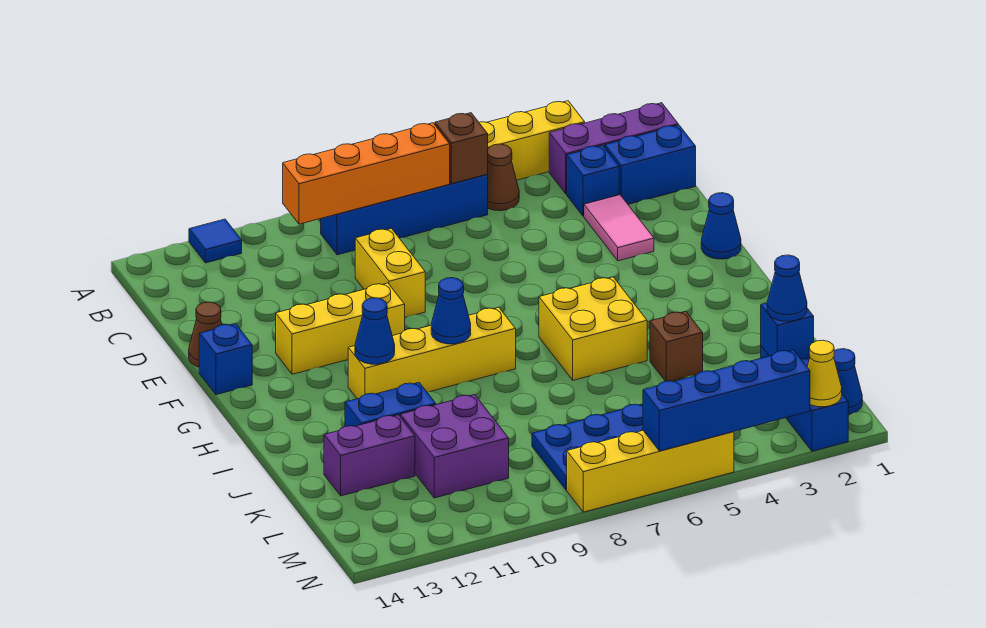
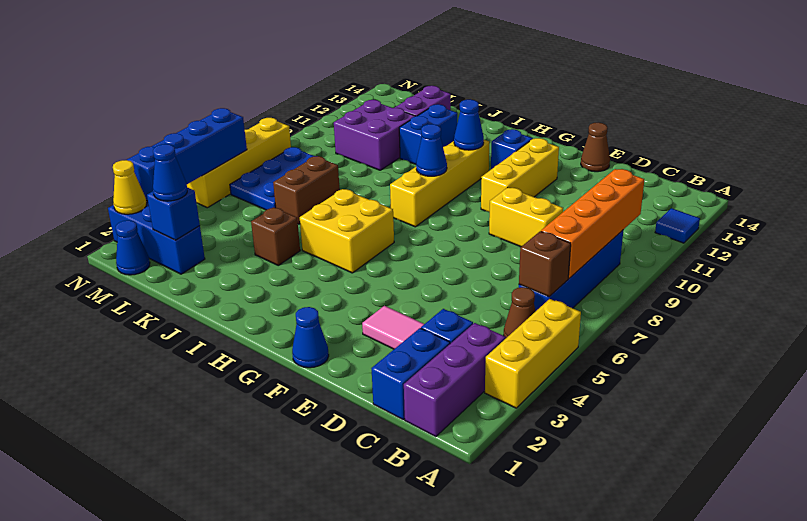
blue 1x1 brick [199,324,252,395] -> blue 1x1 brick moved to [491,129,533,169]
none -> brown 1x2 brick [273,156,340,224]

